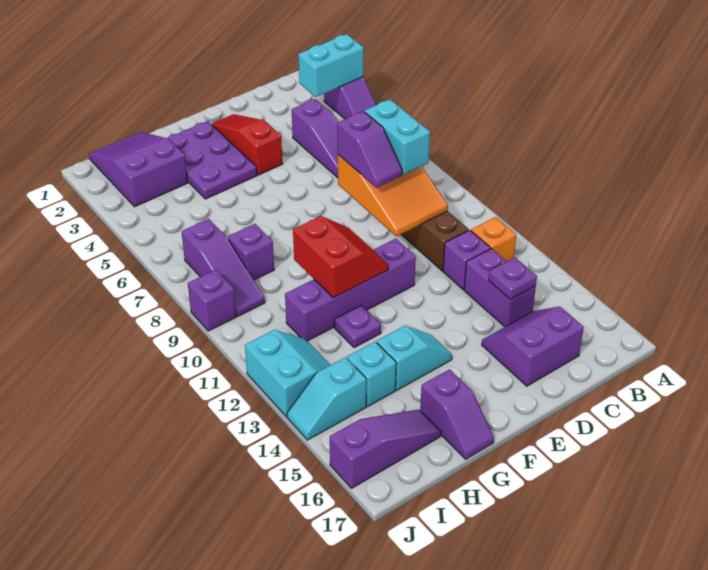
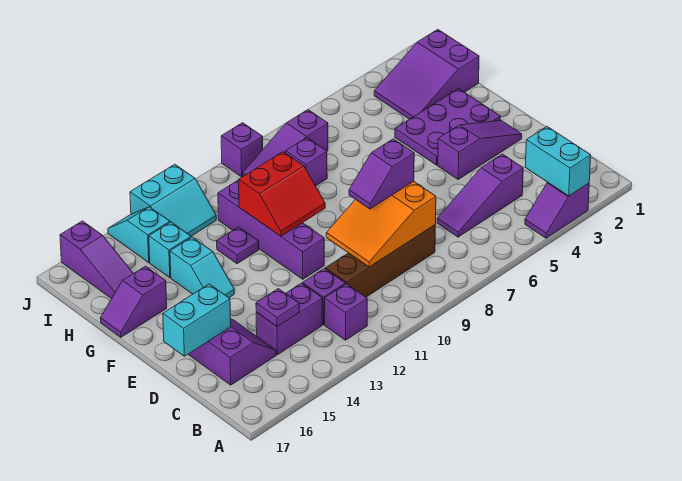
orange 1x1 brick [471,217,516,261] -> purple 1x1 brick [325,284,367,340]
cyan 1x2 brick [365,99,430,175] -> cyan 1x2 brick moved to [163,284,231,356]
red 1x3 slope [211,114,283,175] -> purple 1x3 slope [438,121,522,179]
purple 2x3 slope [89,132,188,207] -> purple 2x3 slope turned to [374,29,479,119]

